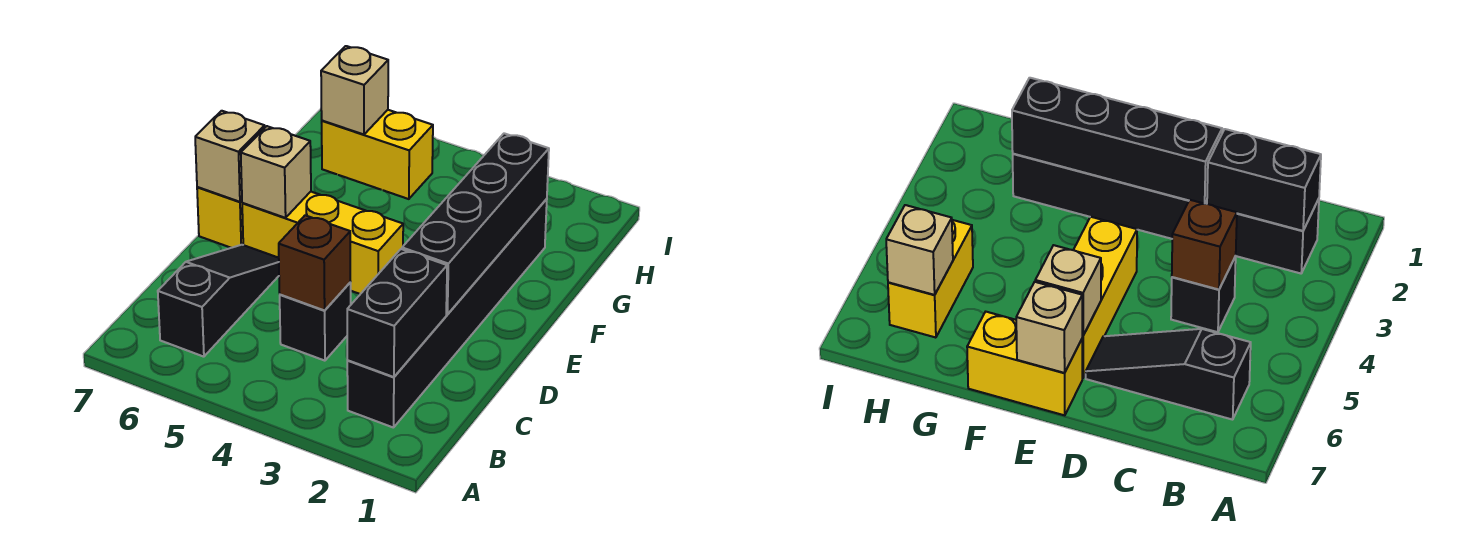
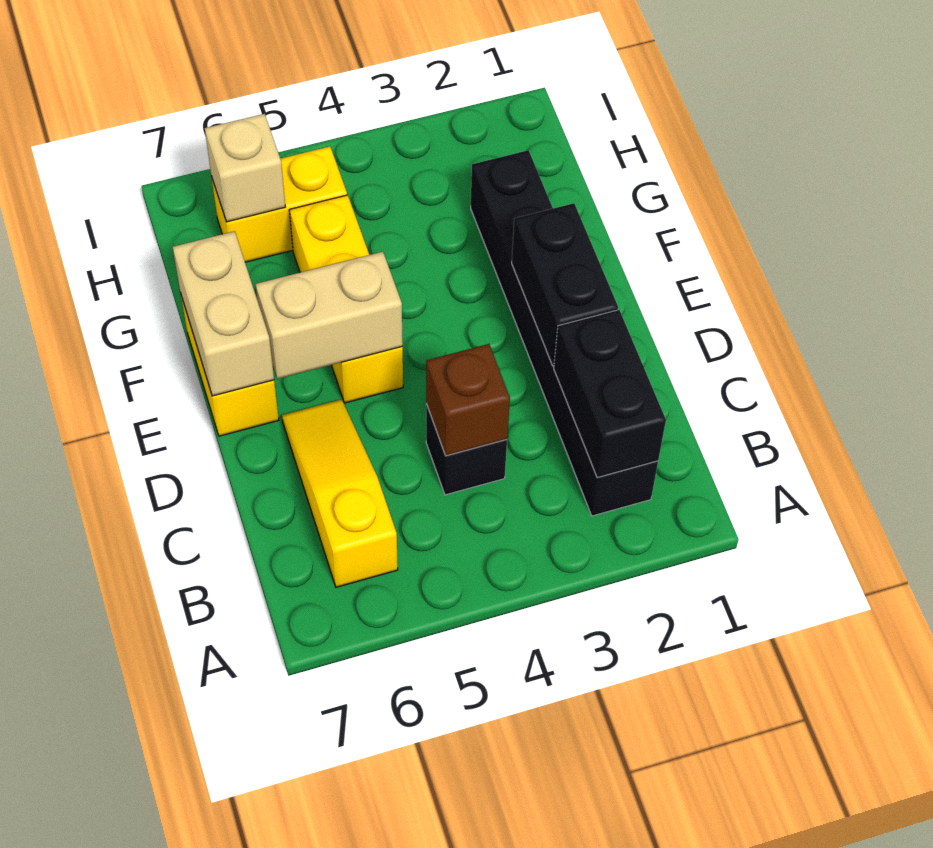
black 1x3 slope [158,245,279,357] -> yellow 1x3 slope [282,399,398,587]
black 1x4 brick [402,133,549,314] -> black 1x2 brick [512,203,618,366]
yellow 1x3 brick [242,192,403,294] -> yellow 1x3 brick turned to [289,195,403,403]
tan 1x1 brick [241,126,311,218] -> tan 1x2 brick [256,252,403,379]
tan 1x1 brick [195,111,265,202] -> tan 1x2 brick [173,231,274,396]

